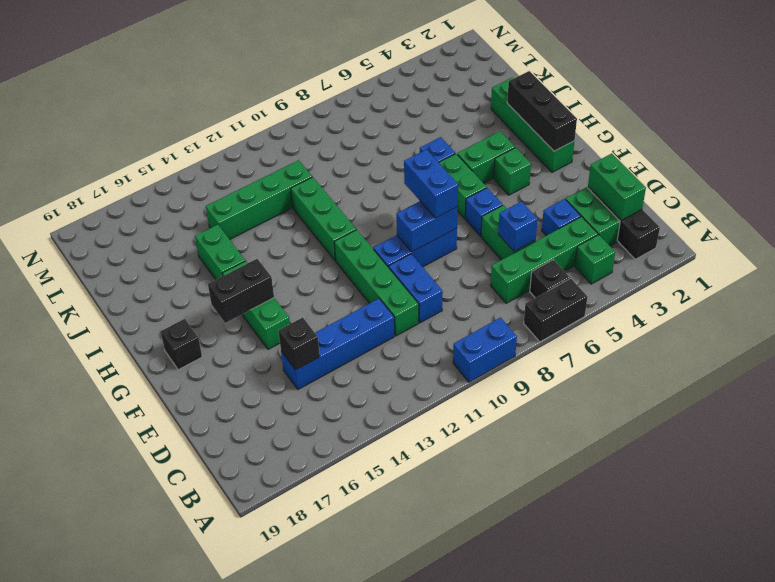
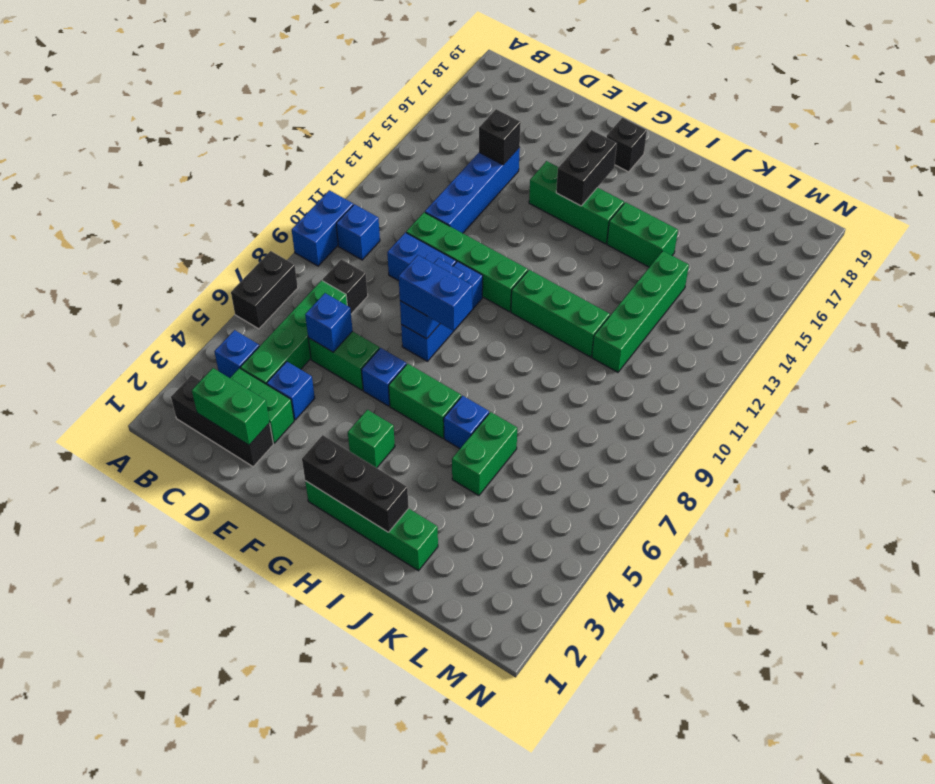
green 1x1 brick [575,235,615,284] -> blue 1x1 brick [214,330,259,378]
black 1x1 brick [530,260,570,298] -> black 1x1 brick moved to [323,259,368,314]
none -> blue 1x1 brick [336,204,380,260]
green 1x2 brick [457,131,515,183] -> green 1x2 brick moved to [452,412,517,496]

